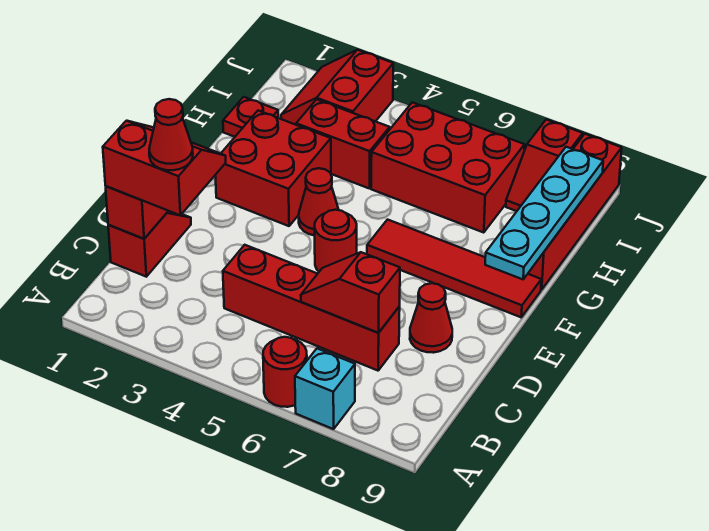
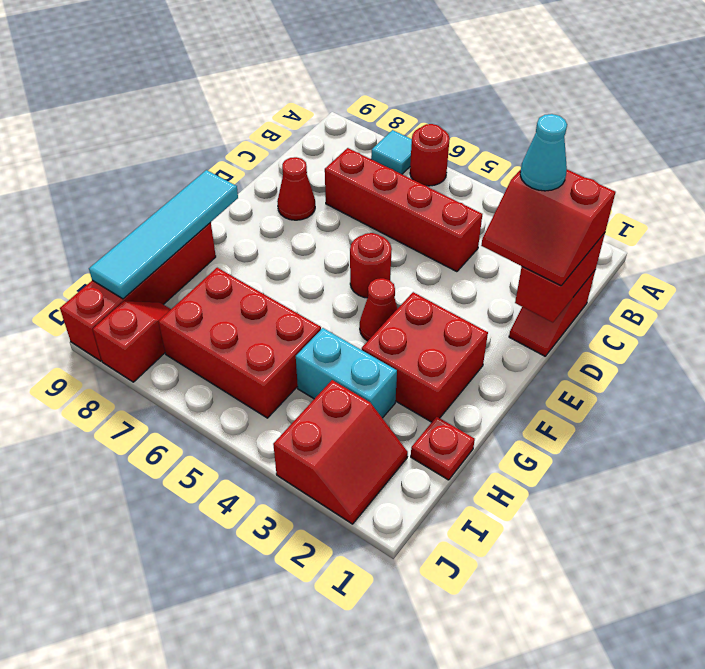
cyan 1x1 brick [295,349,355,429] -> cyan 1x1 tile [371,130,412,174]
red 1x1 cone [149,99,193,170] -> cyan 1x1 cone [520,114,567,191]
red 1x2 slope [301,252,400,333] -> none
red 1x4 tile [367,220,541,317] -> none
cyan 1x4 plate [485,147,603,279] -> cyan 1x4 tile [89,170,238,299]
red 1x2 brick [296,99,390,189] -> cyan 1x2 brick [296,328,397,418]

